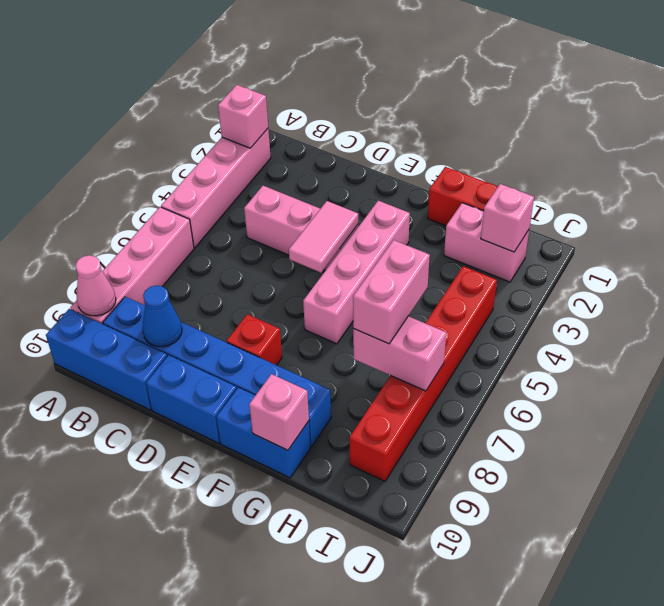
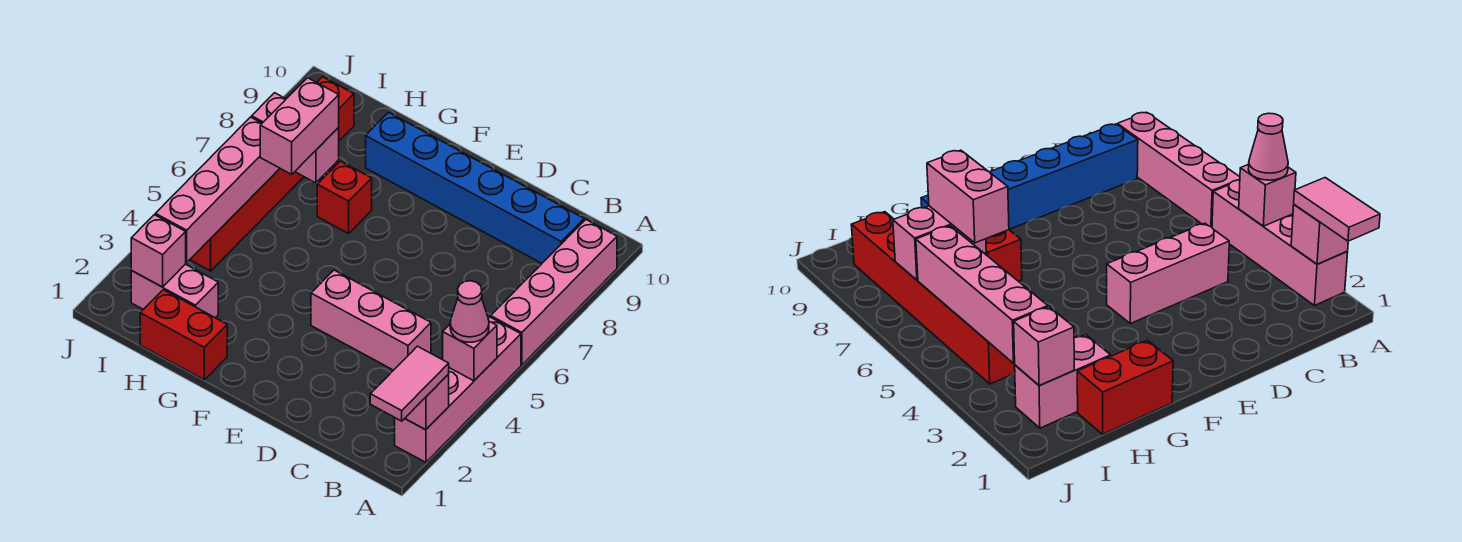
pink 1x1 cone [76,255,116,316] -> pink 1x1 cone moved to [450,281,489,342]
blue 1x3 brick [46,309,167,410] -> none
blue 1x1 cone [142,286,182,347] -> none
blue 1x2 brick [146,355,237,443] -> none
pink 1x2 tile [289,201,358,273] -> pink 1x2 tile moved to [370,346,449,421]
red 1x1 brick [227,314,282,365] -> red 1x1 brick moved to [317,161,372,233]
pink 1x4 brick [303,201,410,344] -> pink 1x4 brick moved to [155,117,280,262]
blue 1x2 brick [217,388,311,478] -> none
pink 1x1 brick [249,374,309,450] -> pink 1x1 brick moved to [443,321,497,381]

